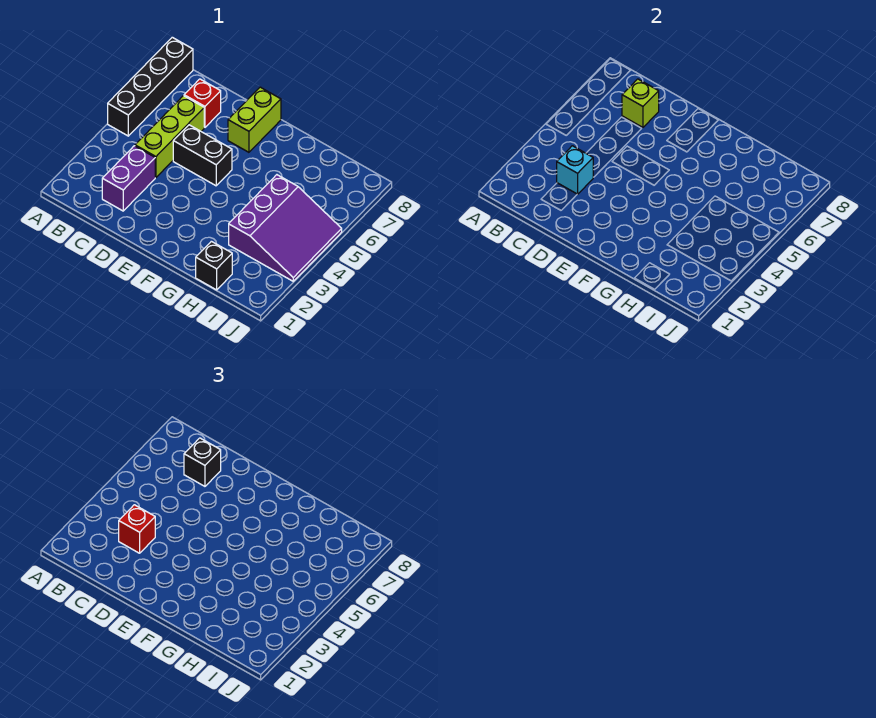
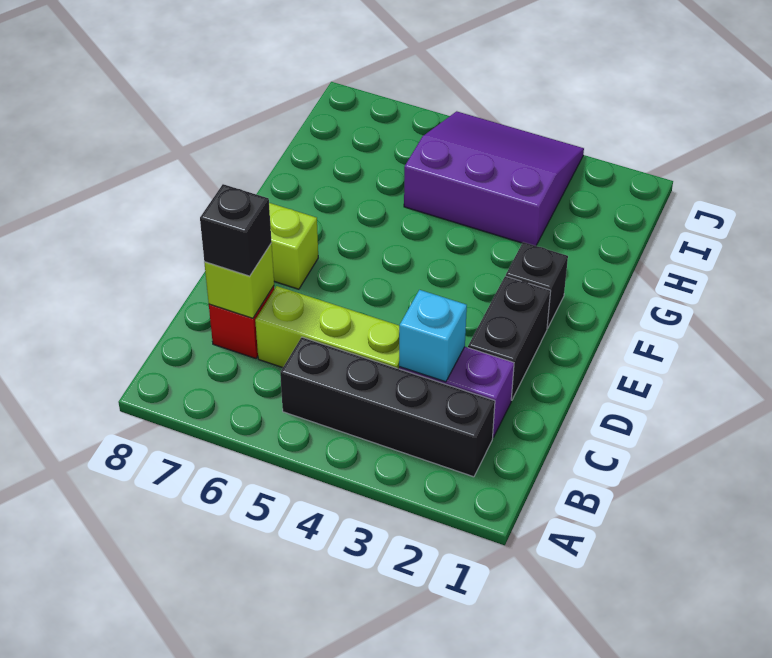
black 1x4 brick [108,37,193,136] -> black 1x4 brick moved to [280,337,495,477]
red 1x1 brick [119,505,155,553] -> none
black 1x2 brick [173,125,232,186] -> black 1x2 brick moved to [468,276,551,400]
black 1x1 brick [196,241,232,290] -> black 1x1 brick moved to [506,242,568,328]

